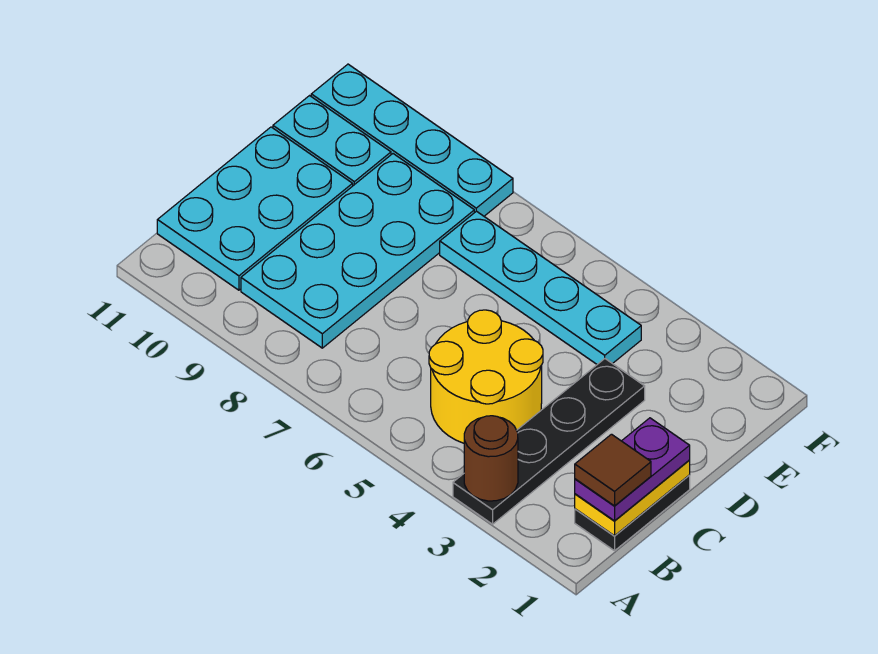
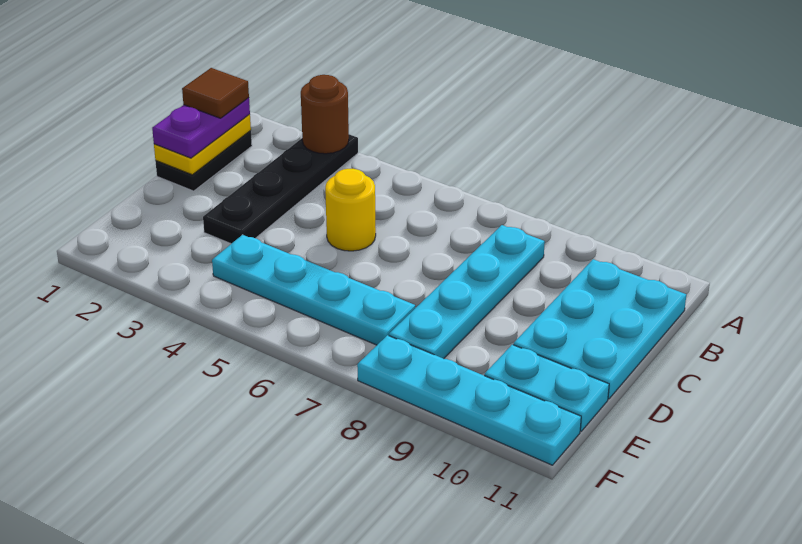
yellow 2x2 round brick [429,310,543,443] -> yellow 1x1 round brick [325,169,376,251]
cyan 2x4 plate [241,154,474,348] -> cyan 1x4 plate [389,225,545,359]

